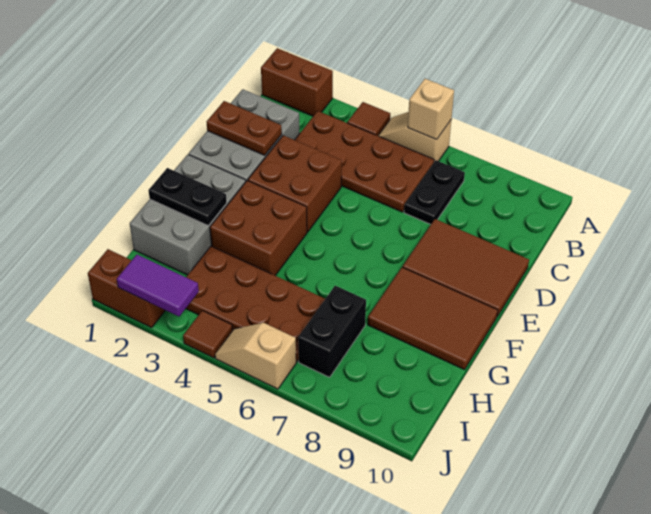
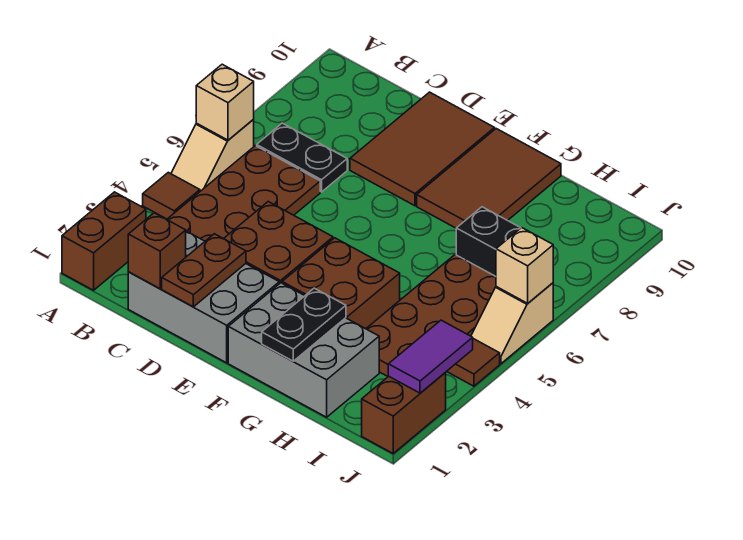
none -> brown 1x1 brick [128,213,186,289]
none -> tan 1x1 brick [496,228,553,303]

